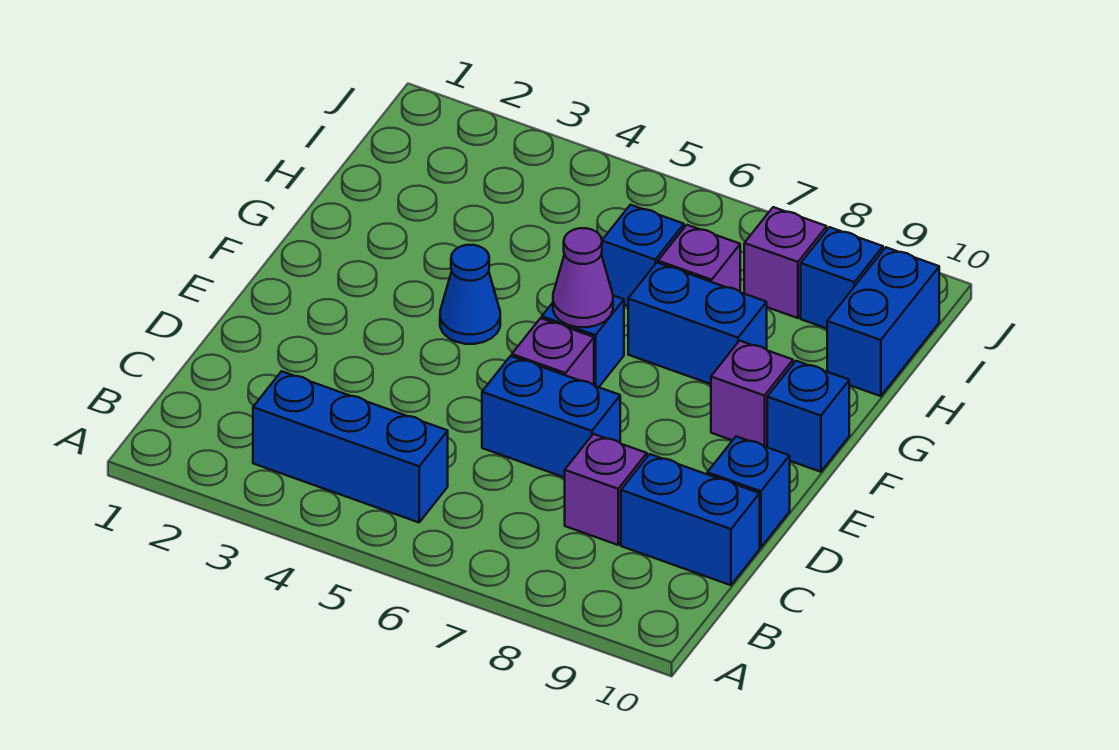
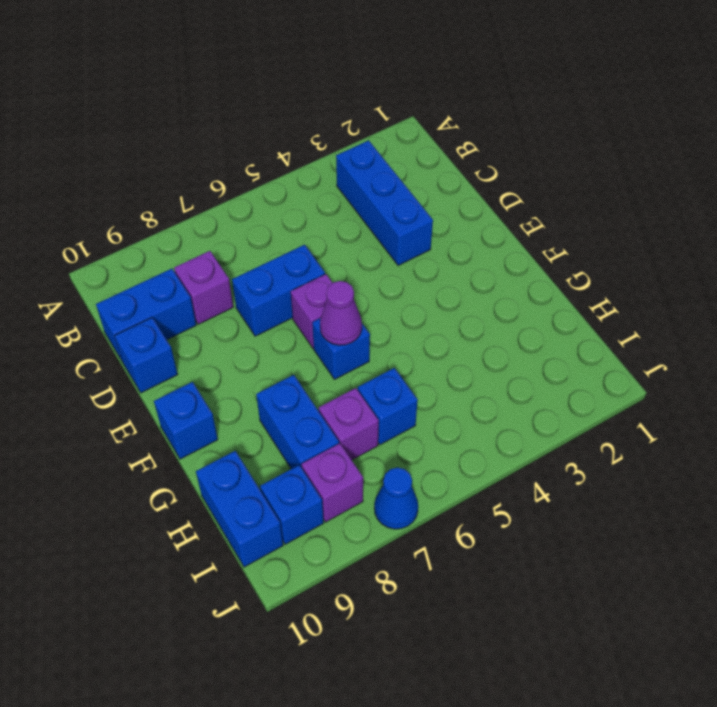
blue 1x3 brick [253,371,448,522] -> blue 1x3 brick turned to [336,140,433,266]
blue 1x1 cone [440,245,500,344] -> blue 1x1 cone moved to [374,468,418,529]
purple 1x1 brick [711,341,793,447] -> none
blue 1x2 brick [628,263,767,384] -> blue 1x2 brick turned to [256,375,339,469]

